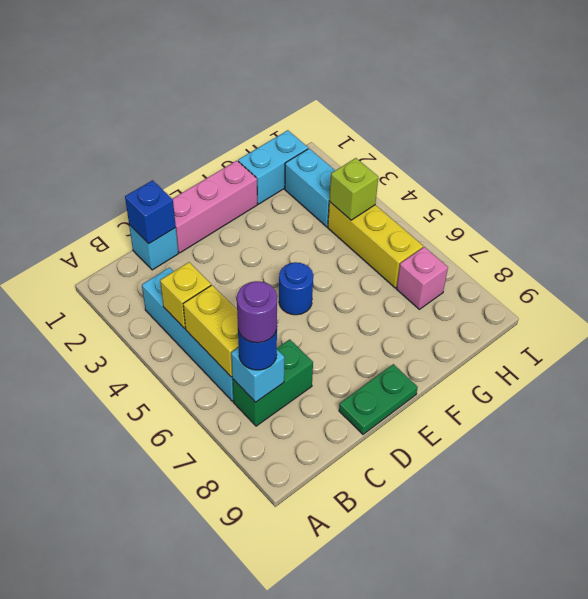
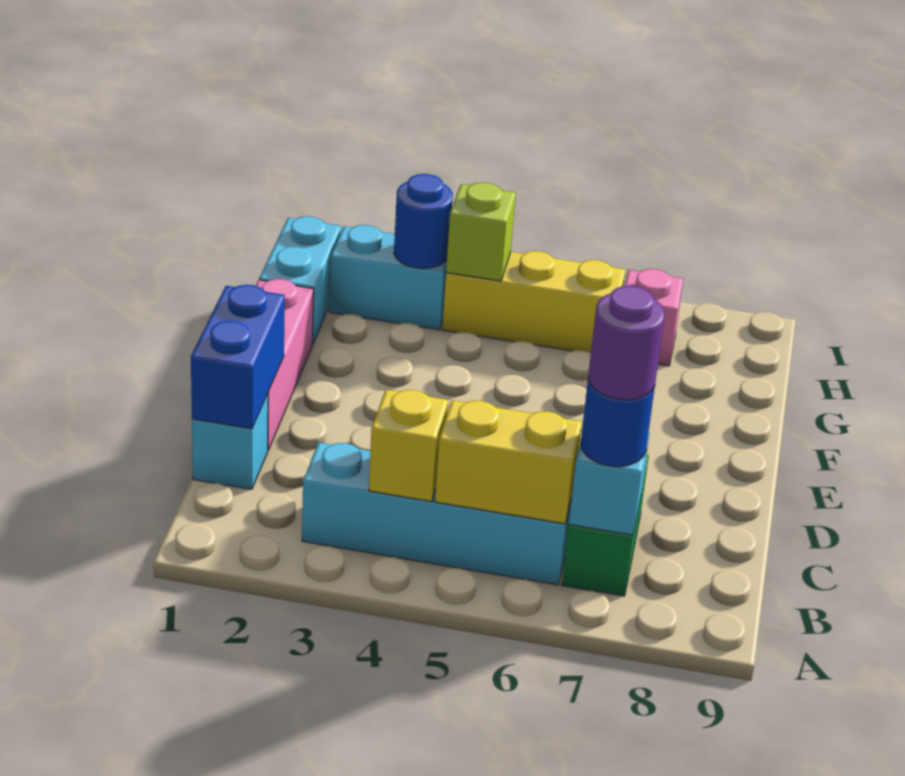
blue 1x1 brick [125,180,176,244] -> blue 1x2 brick [191,285,285,429]
green 1x2 plate [339,364,418,434] -> none
blue 1x1 round brick [279,262,313,315] -> blue 1x1 round brick moved to [394,174,453,268]

